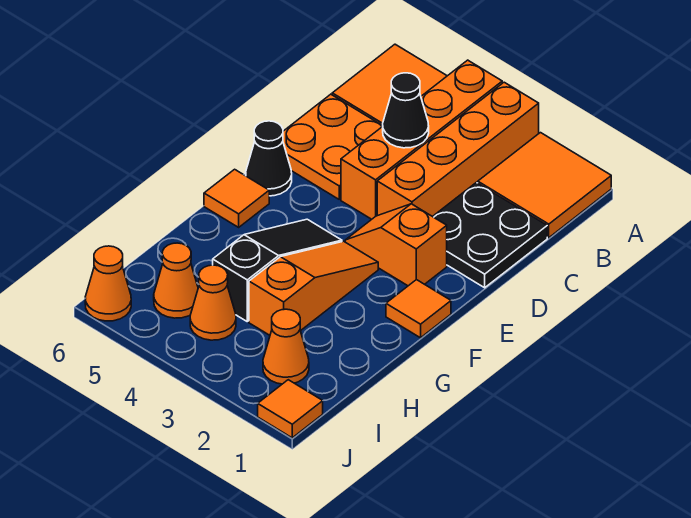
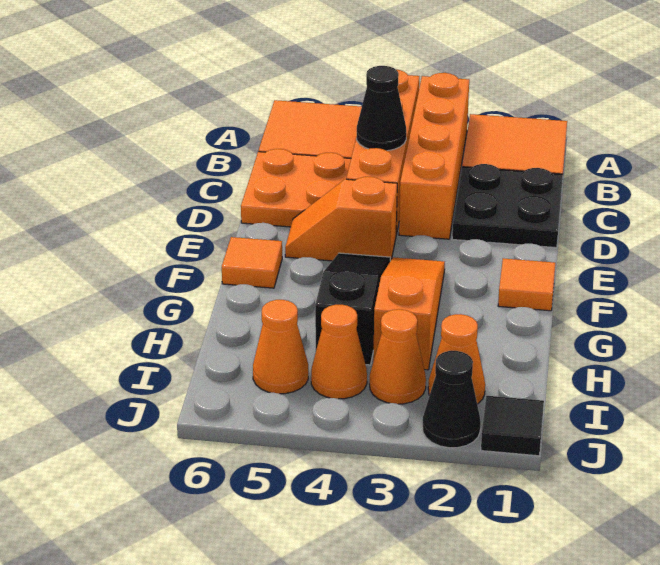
orange 1x2 slope [345,204,447,286] -> orange 1x2 slope moved to [285,177,397,261]
black 1x1 cone [246,121,292,196] -> black 1x1 cone moved to [422,351,481,448]
orange 1x1 tile [258,380,323,438] -> black 1x1 tile [481,396,544,456]
orange 1x1 cone [85,246,131,321] -> orange 1x1 cone moved to [370,309,426,404]

